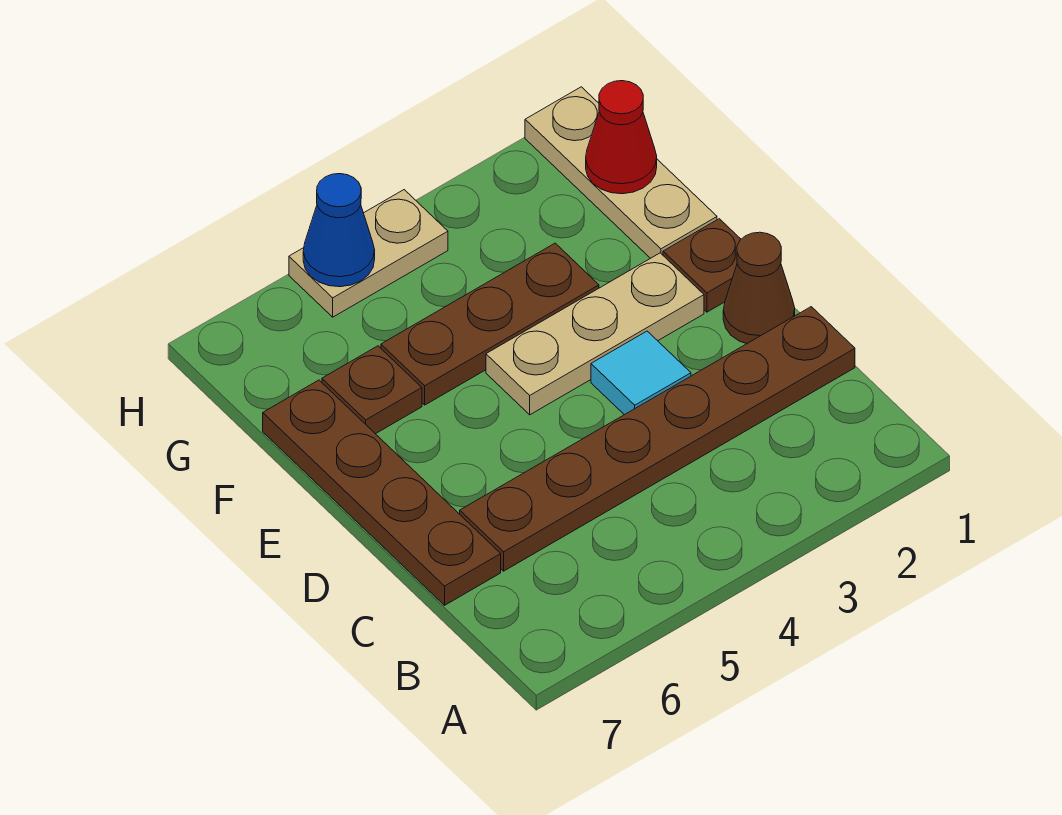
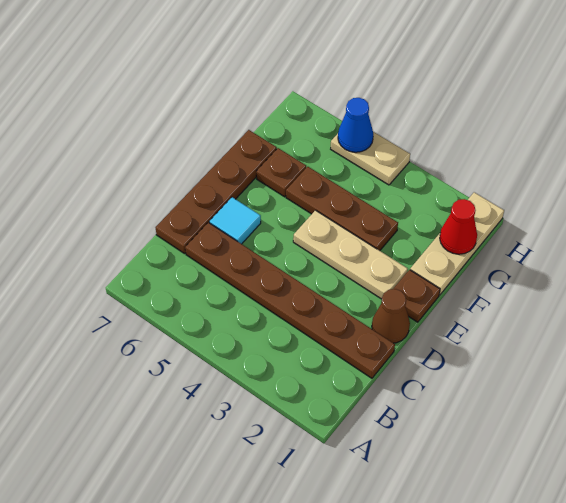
cyan 1x1 tile [591,331,691,415] -> cyan 1x1 tile moved to [209,197,261,244]

